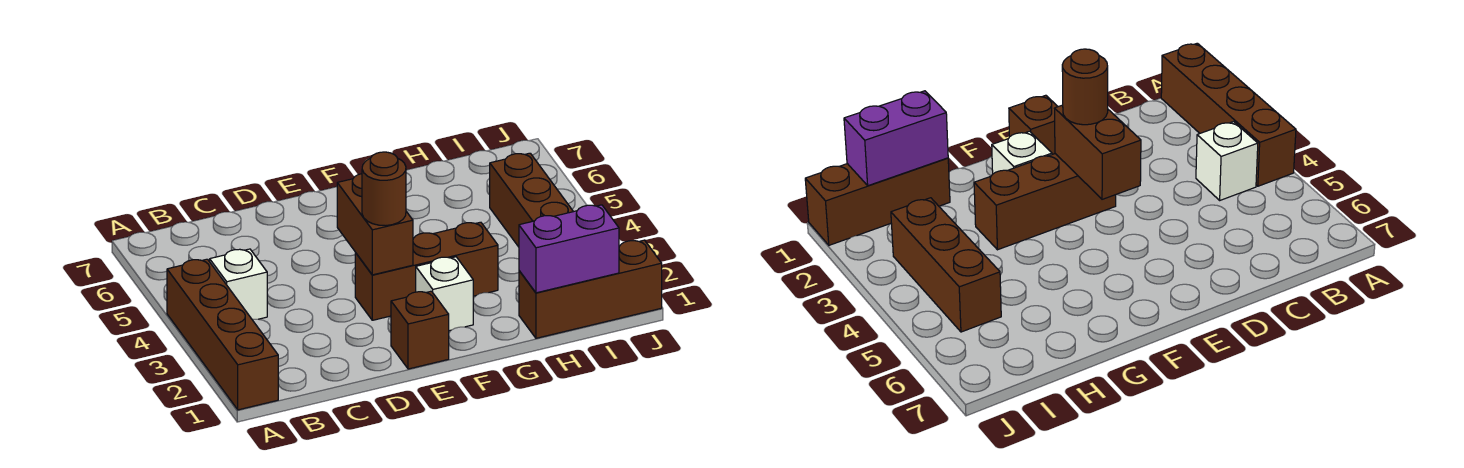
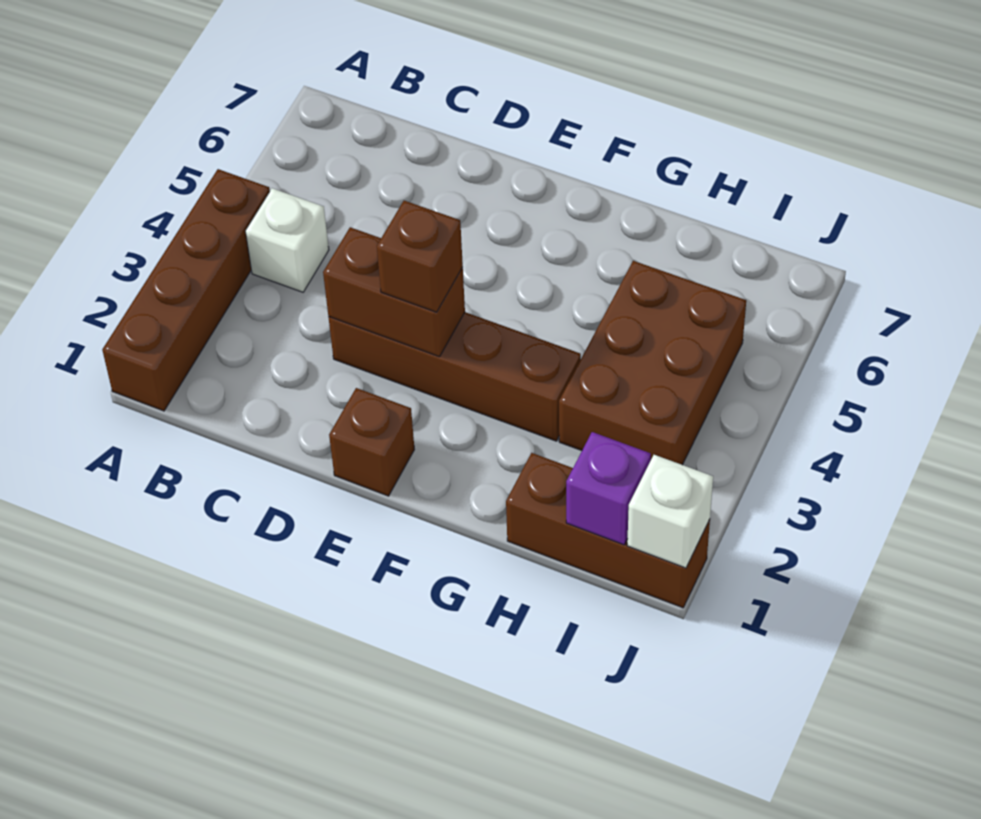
brown 1x3 brick [355,222,498,320] -> brown 1x4 brick [328,312,581,441]
brown 1x2 brick [337,174,413,275] -> brown 1x2 brick turned to [323,227,465,357]
brown 1x1 round brick [362,152,406,226] -> brown 1x1 brick [377,201,463,312]
white 1x1 brick [416,257,473,331] -> white 1x1 brick moved to [627,455,713,568]
purple 1x2 brick [519,205,619,293] -> purple 1x1 brick [566,432,651,545]
brown 1x3 brick [490,153,573,247] -> brown 2x3 brick [559,261,746,465]

